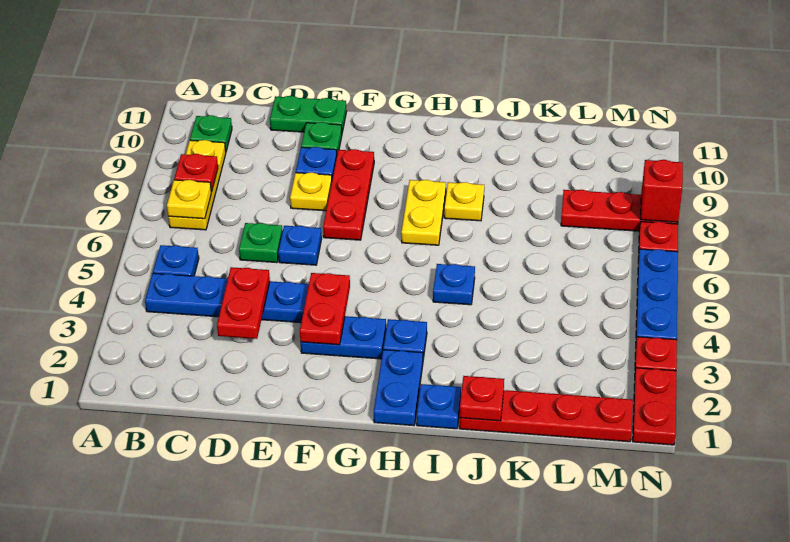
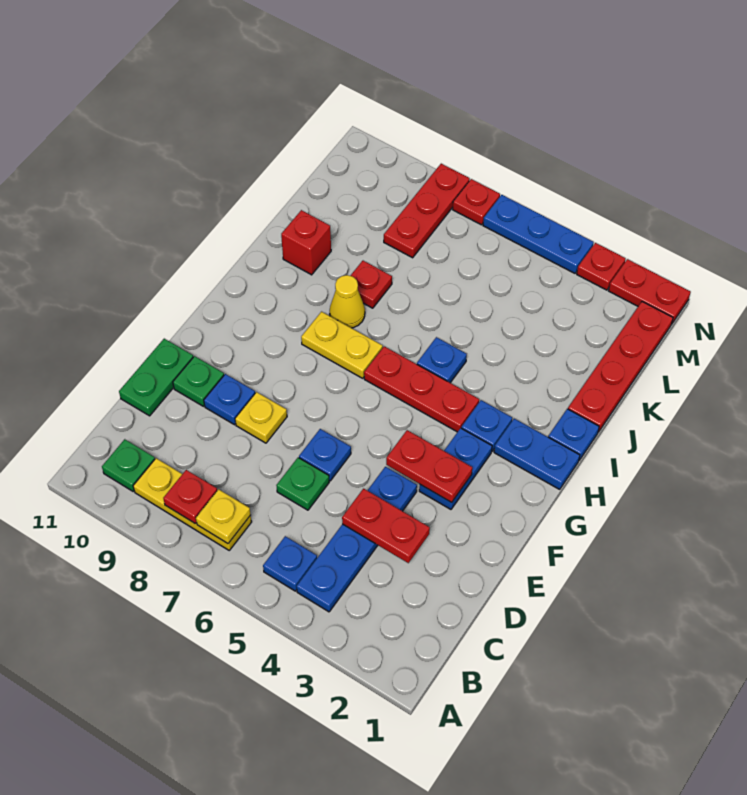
red 1x3 plate [323,149,374,240] -> red 1x3 plate moved to [364,346,479,432]
yellow 1x1 plate [444,182,484,221] -> yellow 1x1 cone [330,275,365,328]
red 1x1 plate [460,376,504,421] -> red 1x1 plate moved to [350,261,392,308]
red 1x1 brick [641,160,683,222] -> red 1x1 brick moved to [281,210,331,275]

